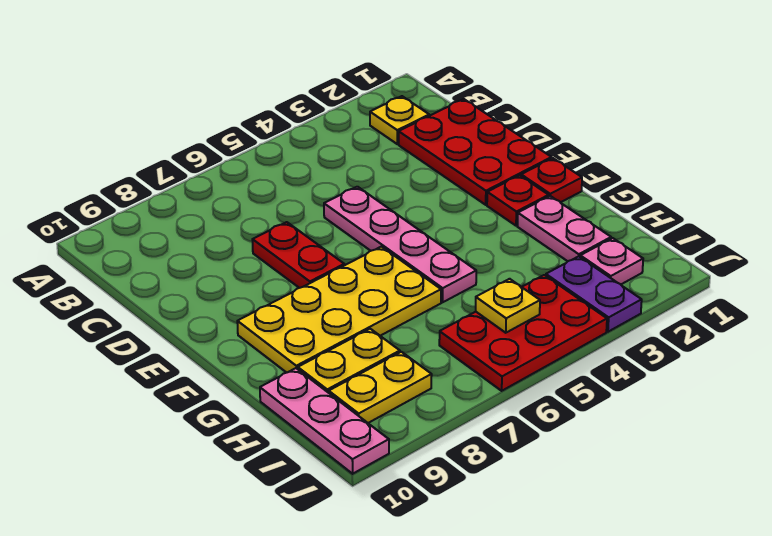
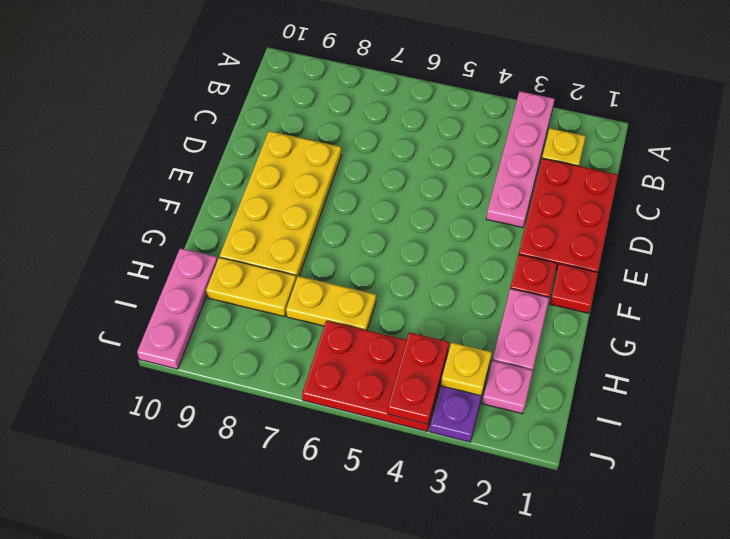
pink 1x4 plate [324,187,476,302] -> pink 1x4 plate moved to [486,91,555,228]
red 1x2 plate [252,222,344,288] -> red 1x2 plate moved to [387,332,449,424]
yellow 2x4 plate [237,247,441,373] -> yellow 2x4 plate turned to [220,131,341,279]
yellow 1x1 plate [476,279,540,333] -> yellow 1x1 plate moved to [441,342,492,396]
yellow 1x2 plate [329,352,432,423] -> yellow 1x2 plate moved to [286,276,376,330]

